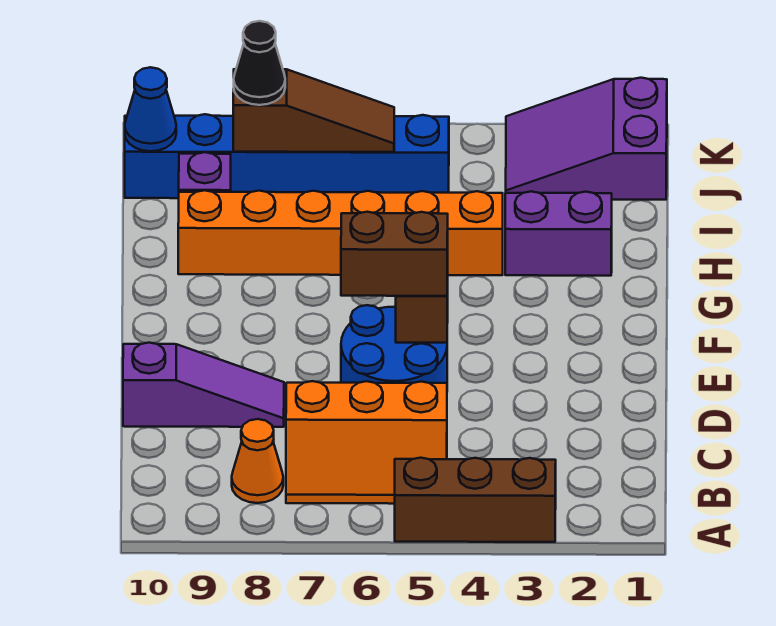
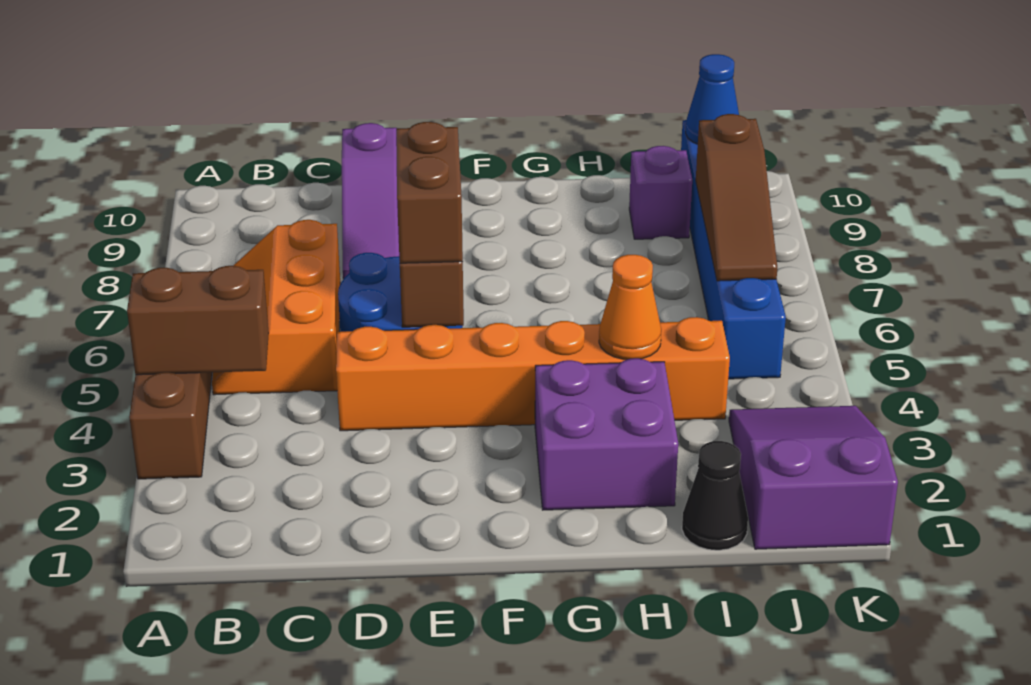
none -> brown 1x2 brick [127,266,269,375]
orange 1x1 cone [232,419,283,503] -> orange 1x1 cone moved to [599,255,661,360]
purple 1x2 brick [505,191,612,276] -> purple 2x2 brick [535,358,678,510]
orange 1x6 brick [178,190,503,275] -> orange 1x6 brick turned to [336,317,730,431]
black 1x1 cone [234,21,285,105] -> black 1x1 cone moved to [682,441,748,550]

